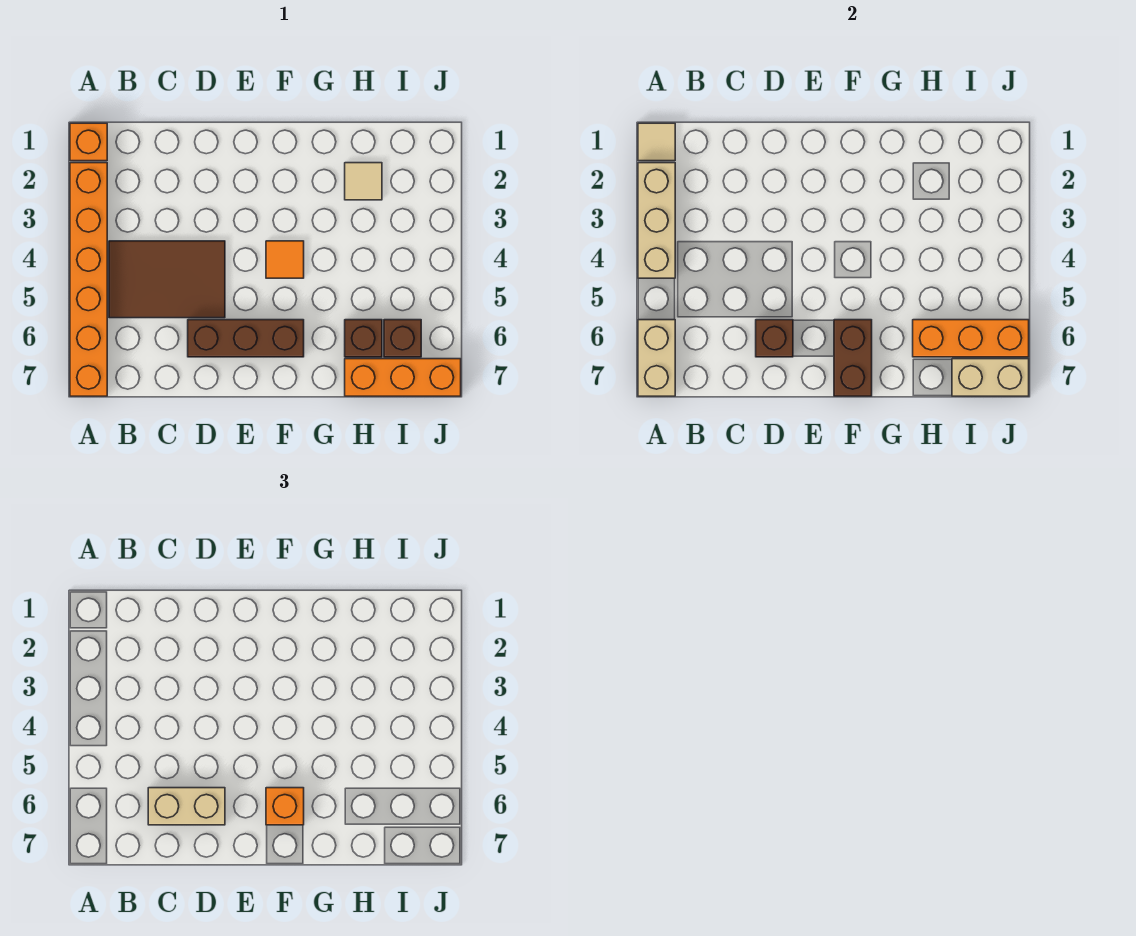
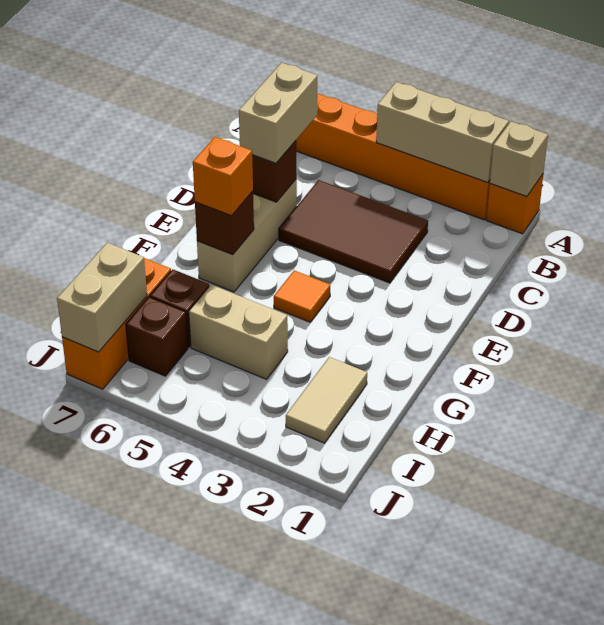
tan 1x1 tile [638,123,675,161] -> tan 1x1 brick [490,122,548,197]
tan 1x2 brick [638,320,675,396] -> tan 1x2 brick moved to [189,285,288,379]
brown 2x3 tile [109,241,225,318] -> brown 2x3 tile turned to [279,180,428,283]
brown 1x3 brick [188,320,304,357] -> tan 1x3 brick [197,179,297,292]
brown 1x2 brick [834,320,872,396] -> brown 1x1 brick [195,191,254,255]
tan 1x1 tile [345,163,382,200] -> tan 1x2 tile [286,357,367,443]
orange 1x3 brick [913,320,1029,357] -> none

